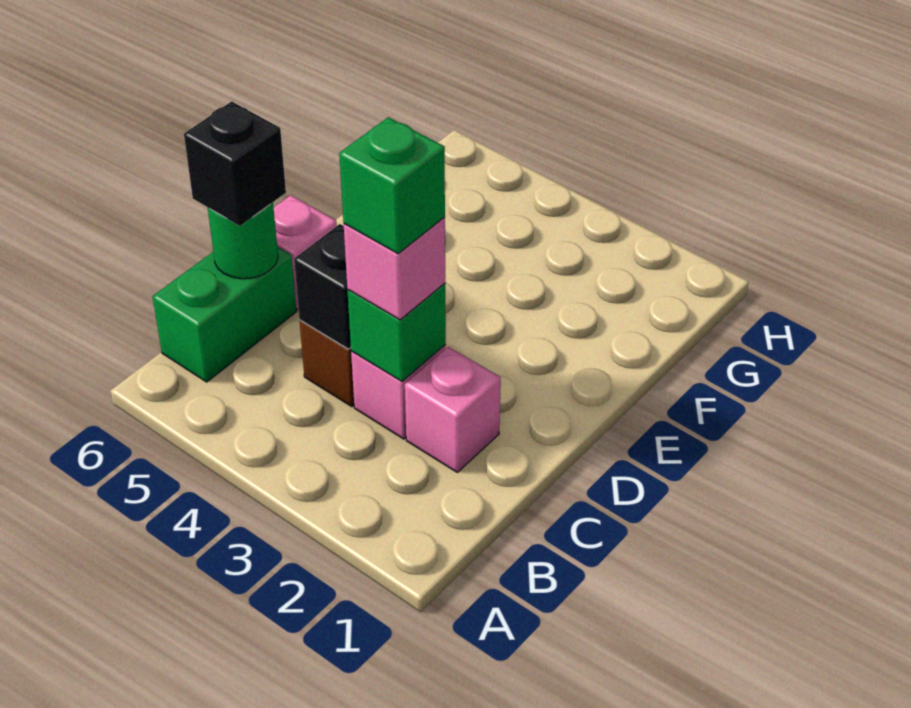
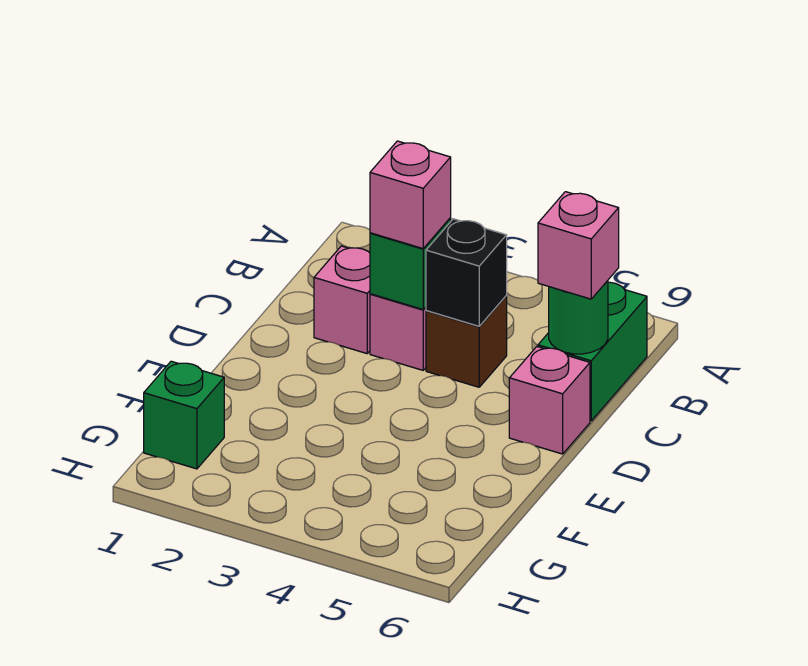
green 1x1 brick [339,117,445,254] -> green 1x1 brick moved to [144,361,224,469]
black 1x1 brick [184,101,286,226] -> pink 1x1 brick [538,192,619,299]

